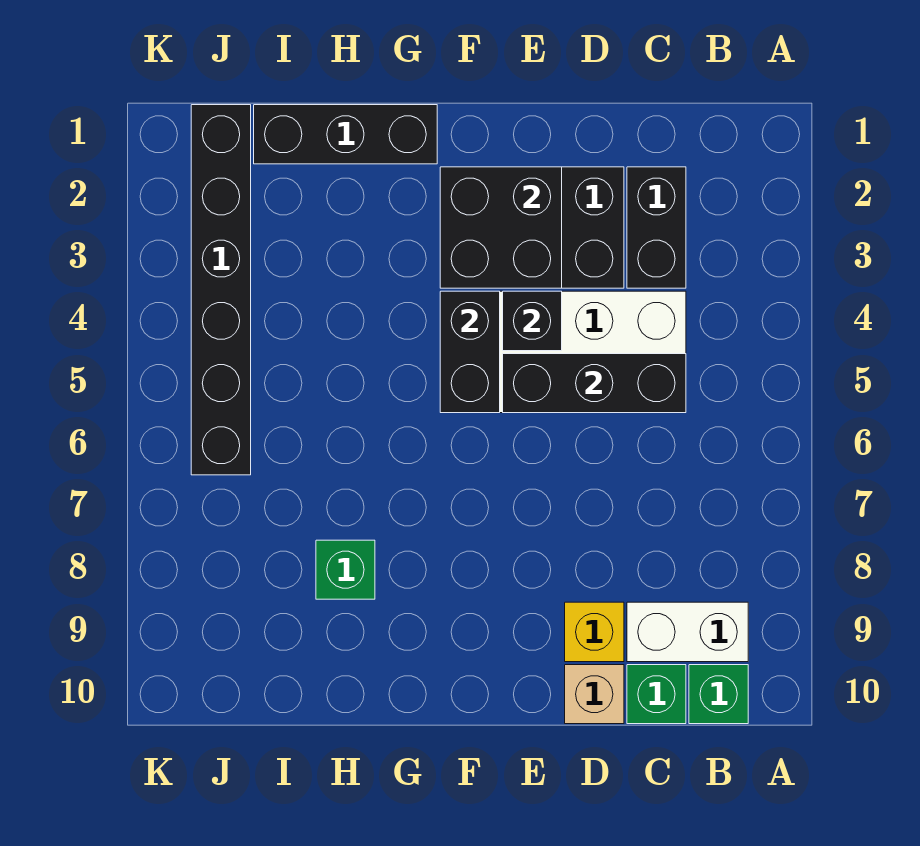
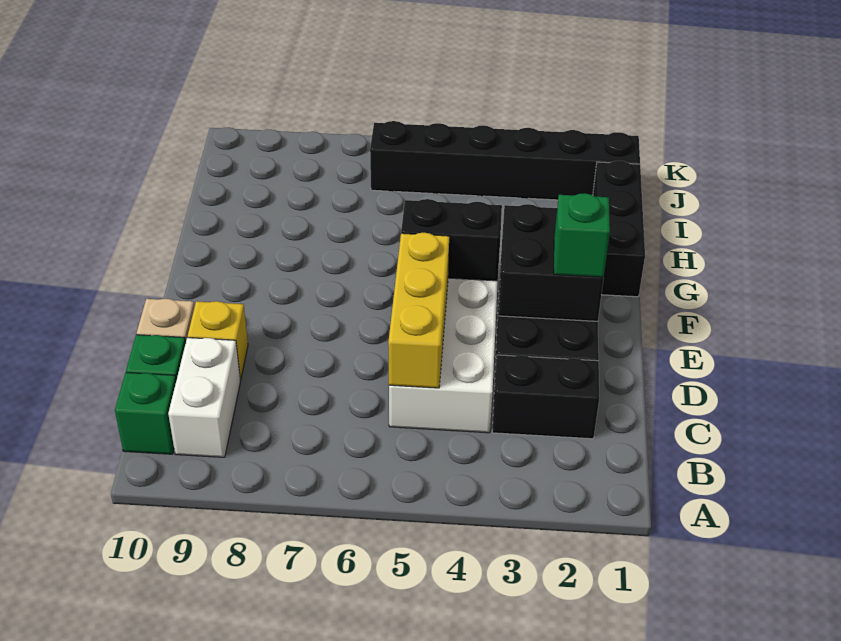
black 1x3 brick [503,354,686,413] -> yellow 1x3 brick [388,233,449,388]
black 1x1 brick [503,291,562,351] -> none
green 1x1 brick [316,540,375,599] -> green 1x1 brick moved to [554,193,610,277]

